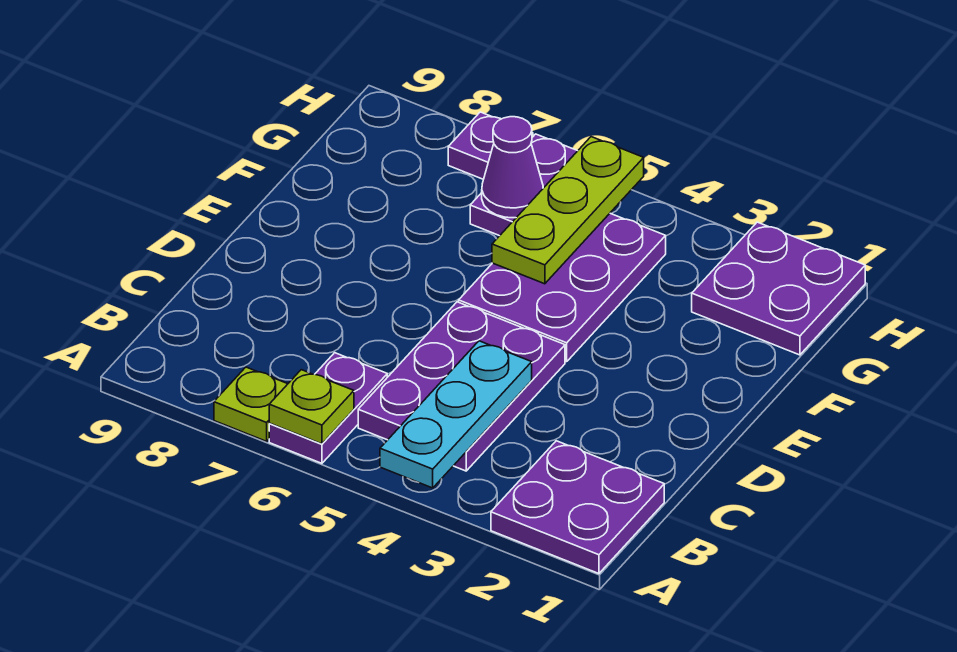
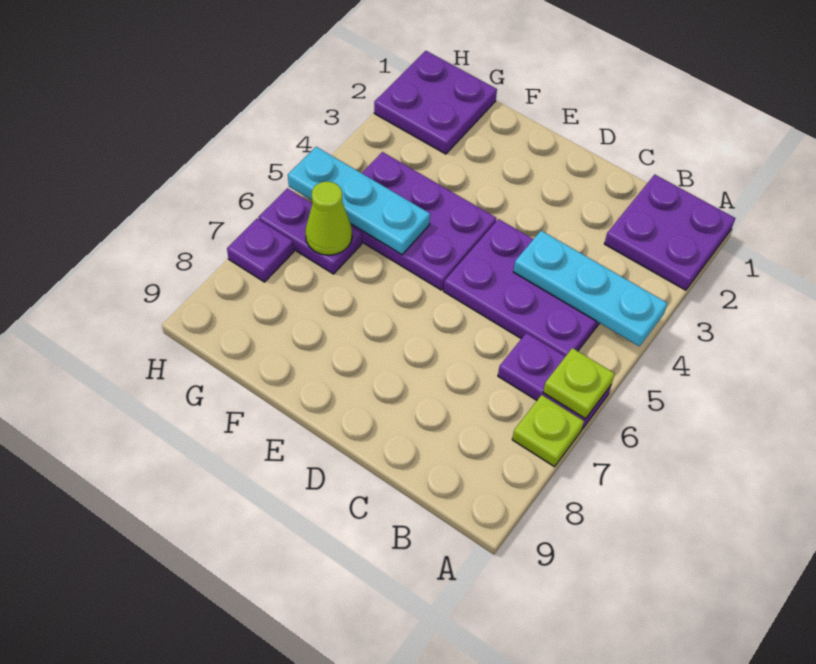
lime 1x3 plate [492,137,644,284] -> cyan 1x3 plate [288,147,430,255]
purple 1x1 cone [482,117,543,218] -> lime 1x1 cone [305,182,352,255]

